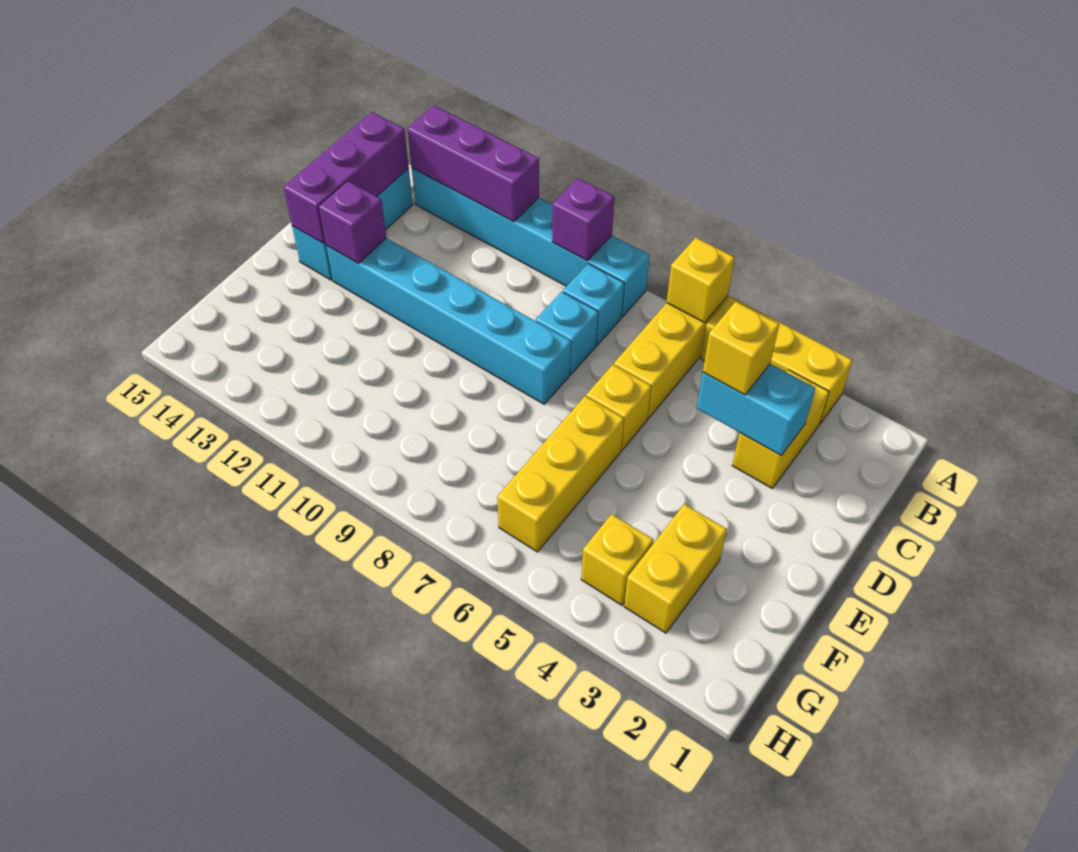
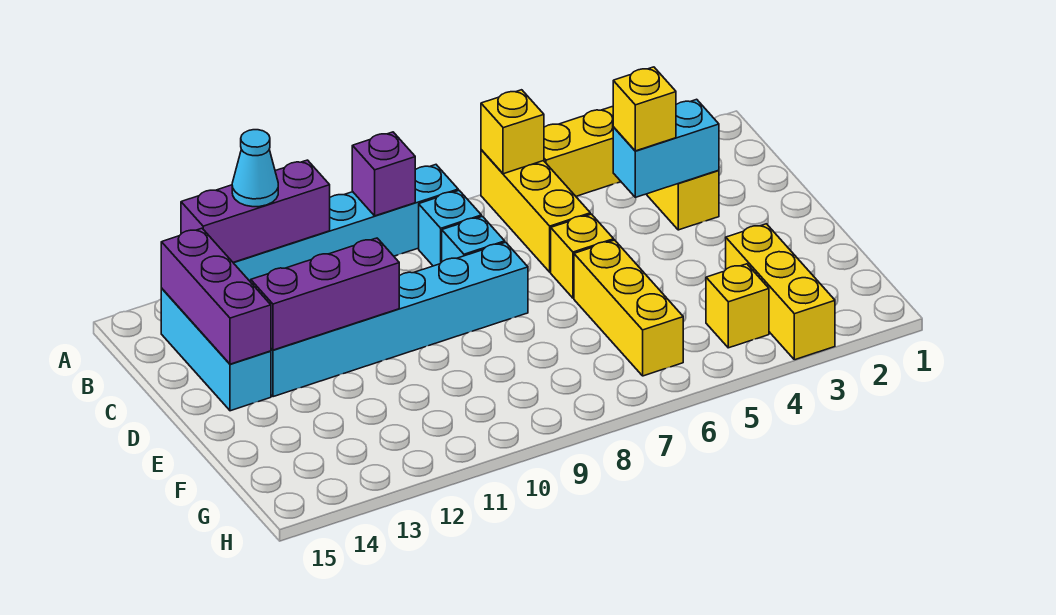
none -> cyan 1x1 cone [232,130,278,207]
purple 1x1 brick [318,181,386,263] -> purple 1x3 brick [251,238,399,350]
yellow 1x2 brick [624,504,727,633] -> yellow 1x3 brick [726,224,835,360]

